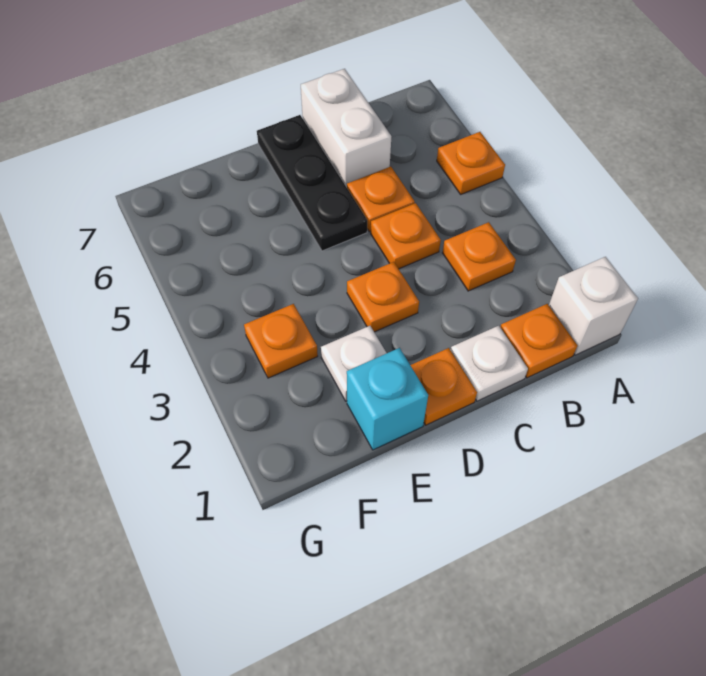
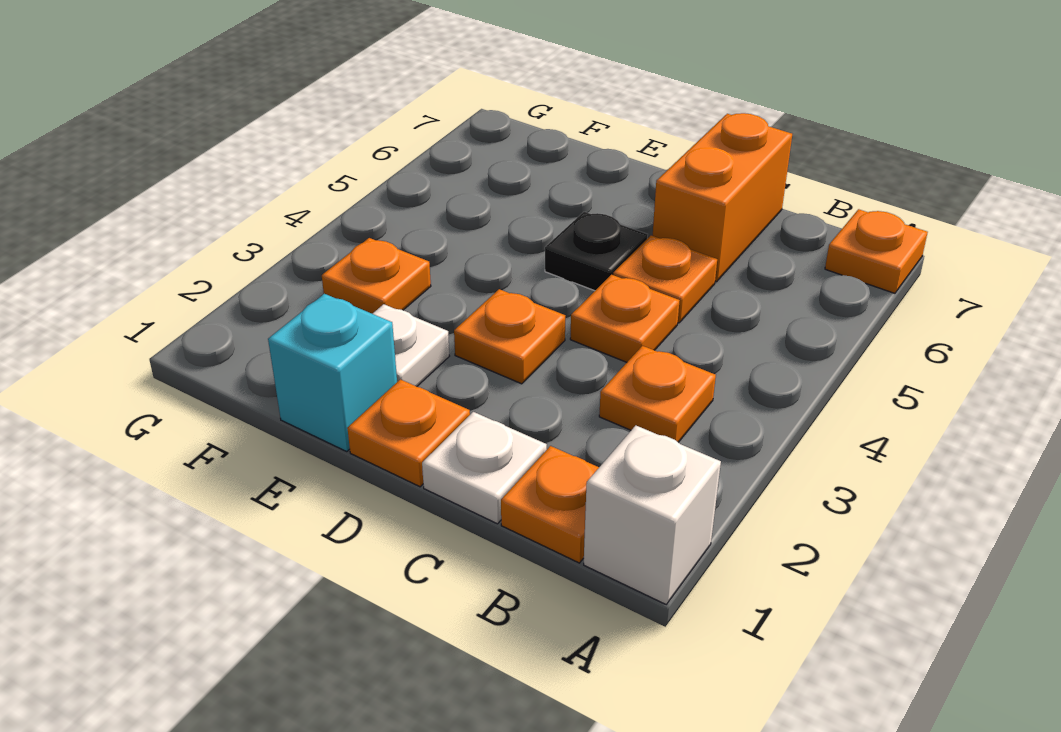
orange 1x1 plate [437,132,505,194] -> orange 1x1 plate moved to [825,209,928,293]
white 1x2 brick [301,69,391,187] -> orange 1x2 brick [653,113,792,282]
black 1x3 plate [257,115,367,251] -> black 1x1 plate [545,212,648,291]

